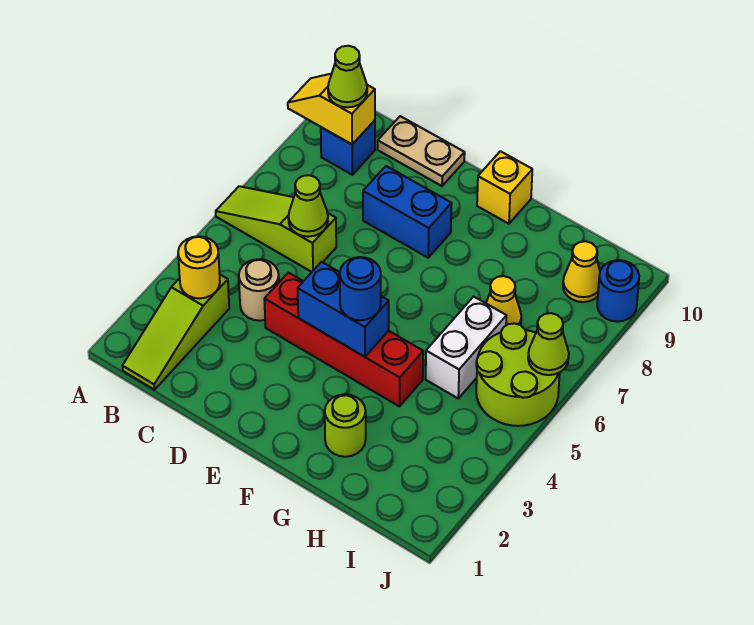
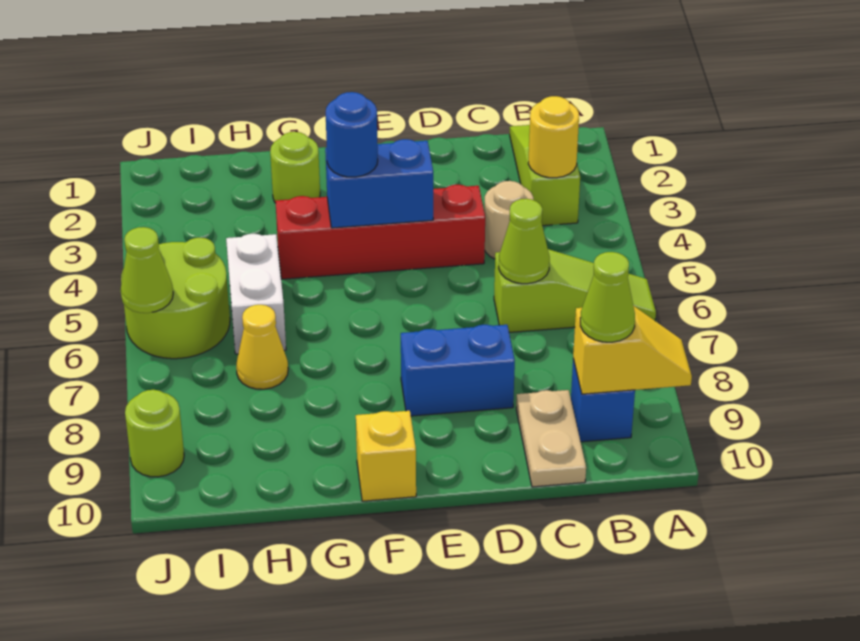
tan 1x2 plate [378,116,465,186] -> tan 1x2 plate turned to [516,390,586,487]
yellow 1x1 cone [563,241,600,302] -> none
blue 1x1 round brick [597,260,639,322] -> lime 1x1 round brick [125,390,184,477]

